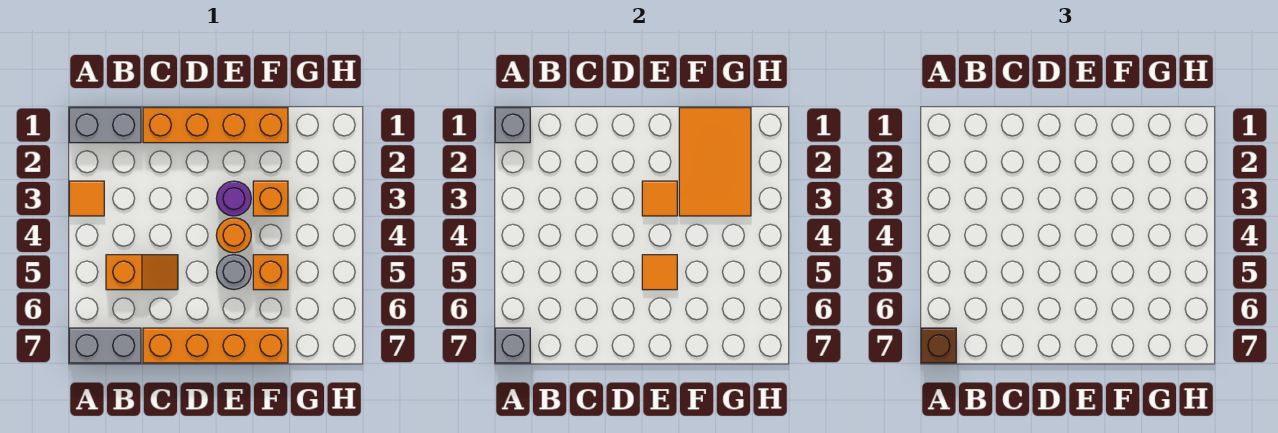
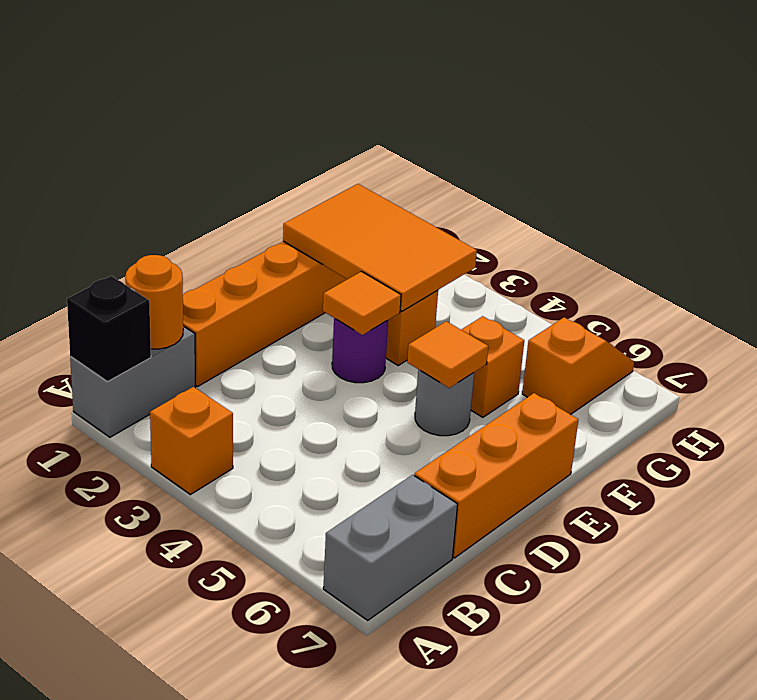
grey 1x1 brick [495,108,530,143] -> black 1x1 brick [67,276,151,382]
orange 1x1 tile [69,181,104,216] -> orange 1x1 brick [150,387,233,495]
grey 1x1 brick [495,328,530,363] -> none
brown 1x1 brick [921,328,956,363] -> none
orange 1x2 slope [106,255,178,290] -> orange 1x2 slope moved to [522,317,634,415]
orange 1x4 brick [143,328,288,363] -> orange 1x3 brick [414,393,578,558]
orange 1x1 round brick [216,218,251,253] -> orange 1x1 round brick moved to [125,255,183,349]

